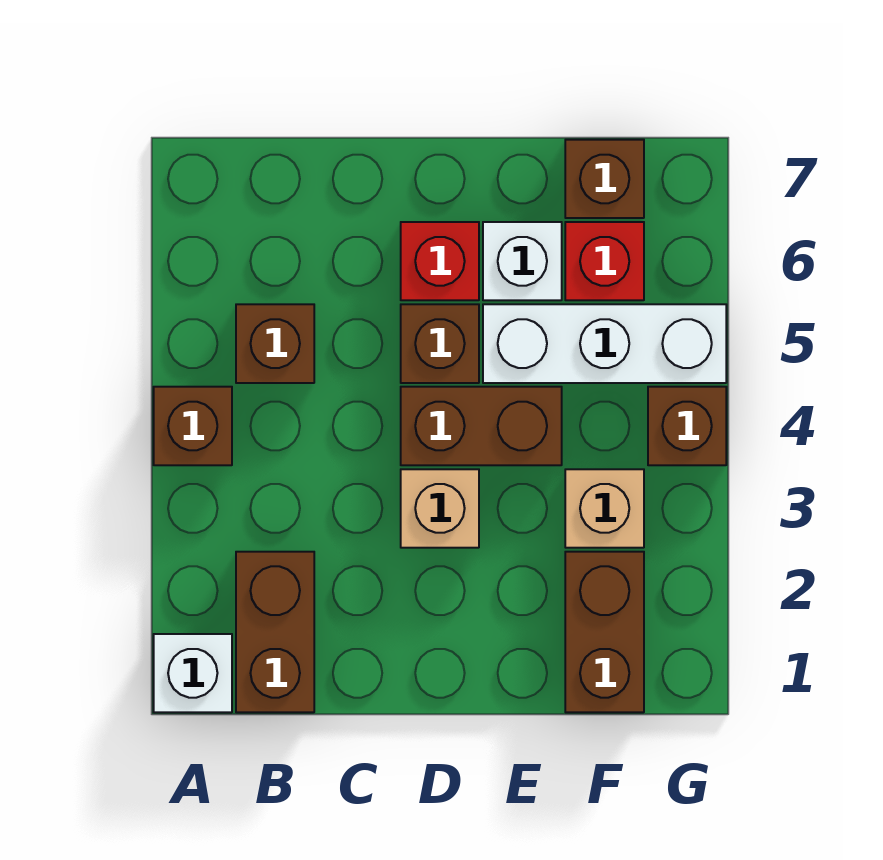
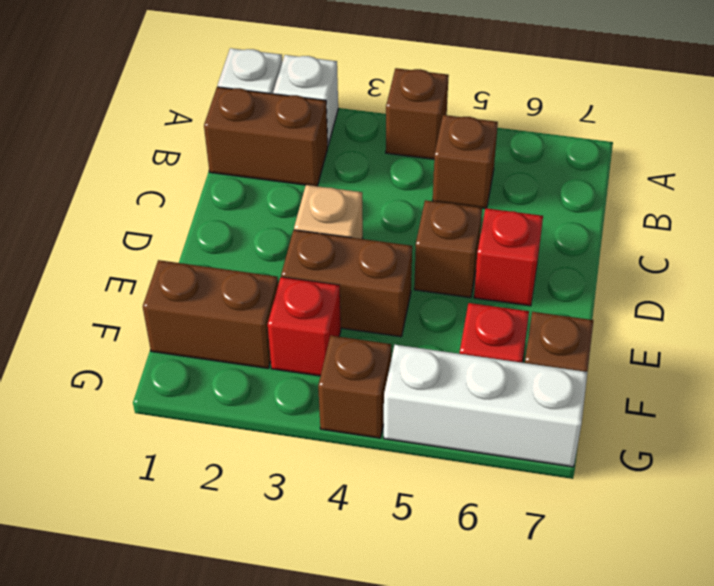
brown 1x2 brick [401,387,562,465] -> brown 1x2 brick turned to [281,230,412,337]
white 1x3 brick [483,304,726,383] -> white 1x3 brick turned to [384,345,587,467]
white 1x1 brick [483,222,562,300] -> white 1x1 brick moved to [273,55,338,145]
tan 1x1 brick [565,469,644,548] -> red 1x1 brick [268,277,341,376]

